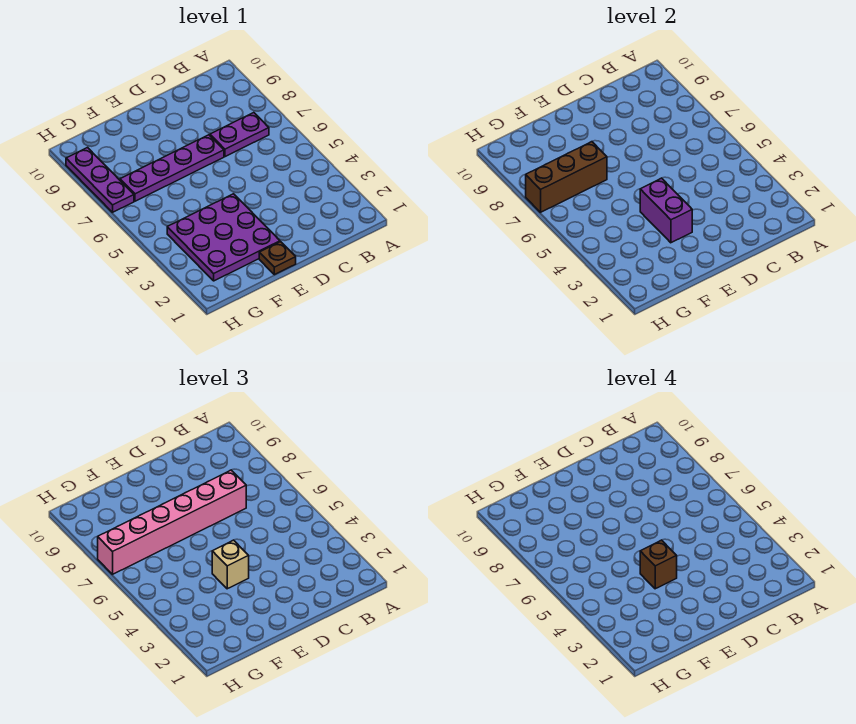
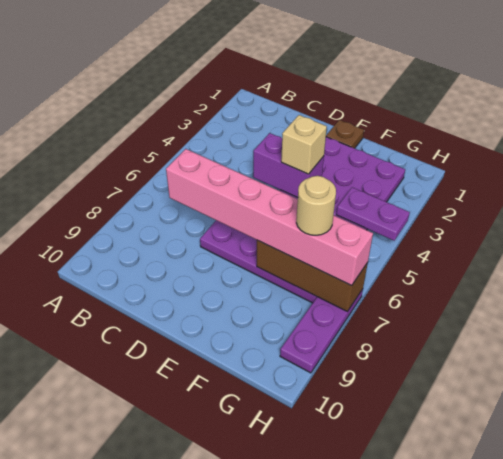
purple 1x2 plate [210,113,269,157] -> purple 1x2 plate moved to [336,187,410,241]
purple 1x2 brick [640,178,692,243] -> purple 1x2 brick turned to [253,133,324,198]
brown 1x1 brick [640,540,677,589] -> none
none -> tan 1x1 round brick [296,176,336,235]

